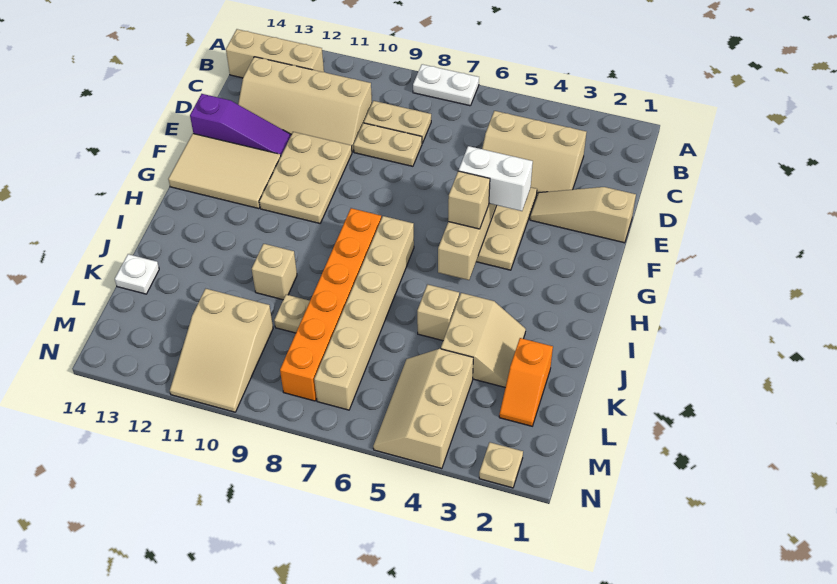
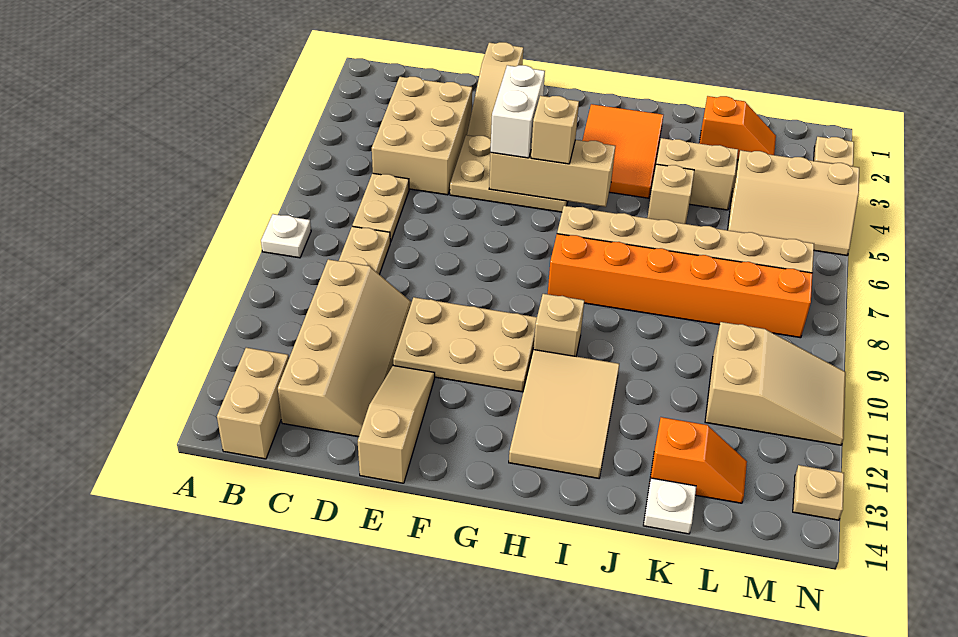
white 1x2 plate [413,64,479,106] -> white 1x1 plate [261,214,311,258]
tan 1x3 brick [226,29,324,78] -> tan 1x2 brick [217,348,289,459]
tan 2x3 slope [482,111,586,196] -> tan 2x3 brick [372,77,472,195]
tan 1x2 plate [353,123,422,166] -> tan 1x2 plate moved to [352,173,409,242]
purple 1x3 slope [190,94,291,155] -> tan 1x3 slope [358,366,435,483]
tan 2x3 tile [168,134,281,209] -> tan 2x3 tile moved to [509,350,619,478]
none -> orange 2x3 tile [582,104,663,198]
tan 1x1 brick [252,244,297,300] -> tan 1x1 brick moved to [534,294,584,356]
tan 1x1 plate [274,295,310,333] -> tan 1x1 plate moved to [793,465,844,520]
none -> orange 1x2 slope [650,417,747,503]

